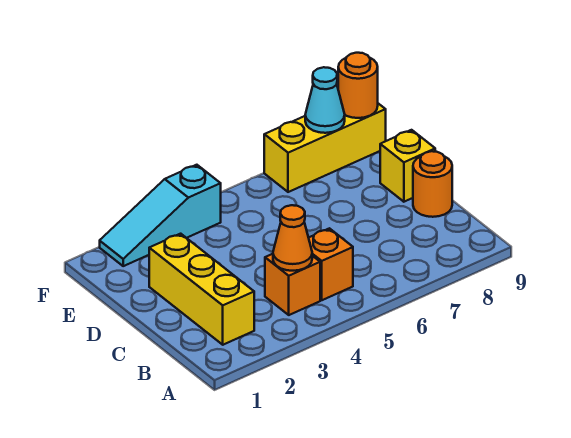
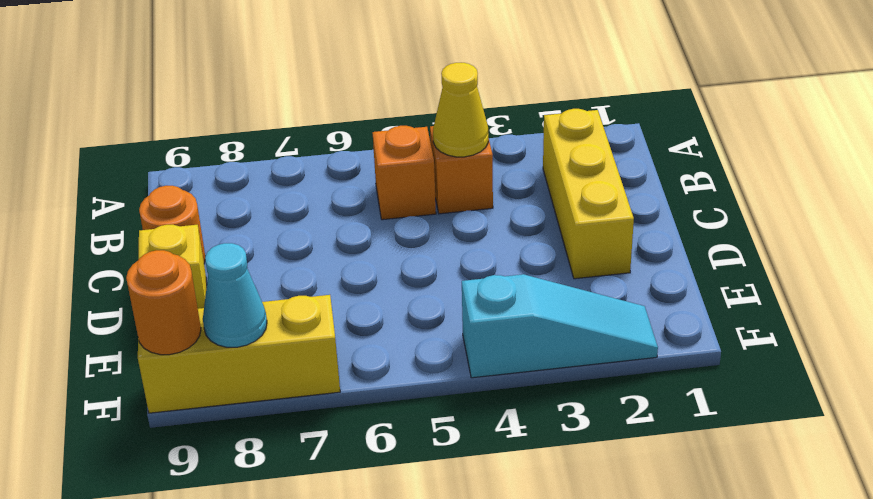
orange 1x1 cone [273,205,312,271] -> yellow 1x1 cone [433,63,488,157]

